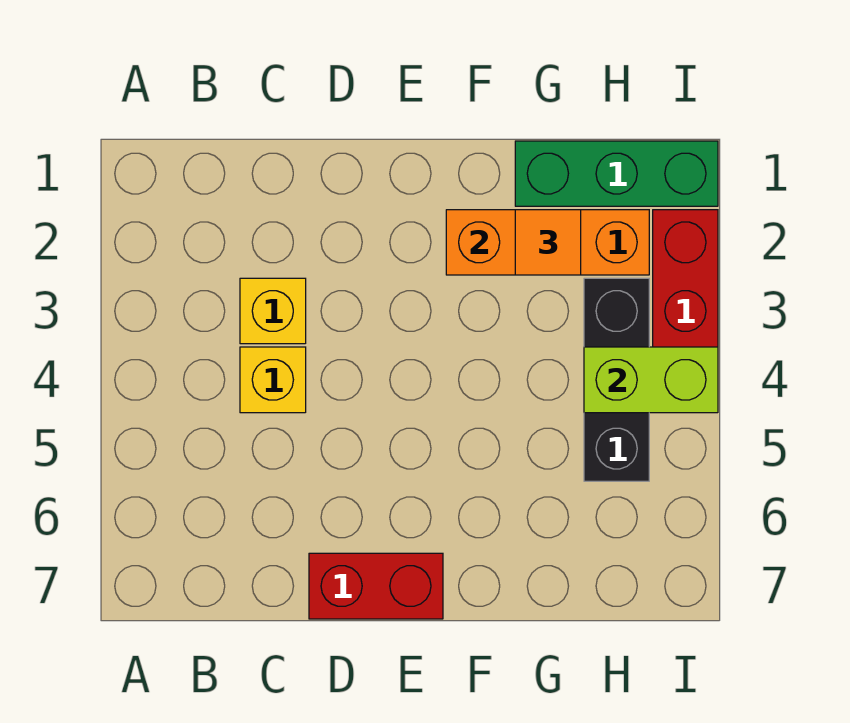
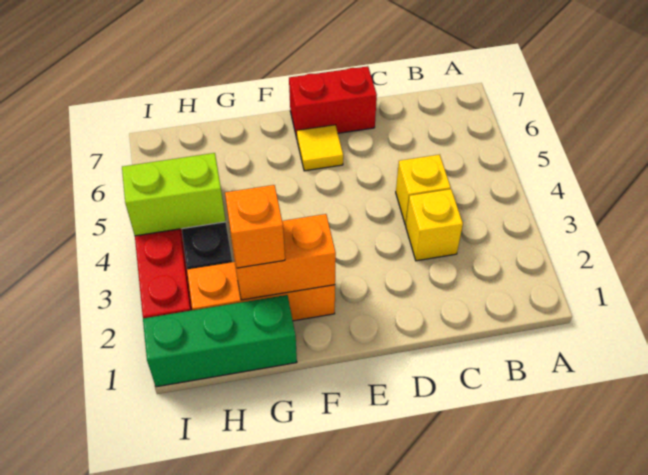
none -> yellow 1x1 tile [297,125,343,171]
orange 1x1 tile [515,210,581,275] -> orange 1x1 brick [225,185,285,268]

